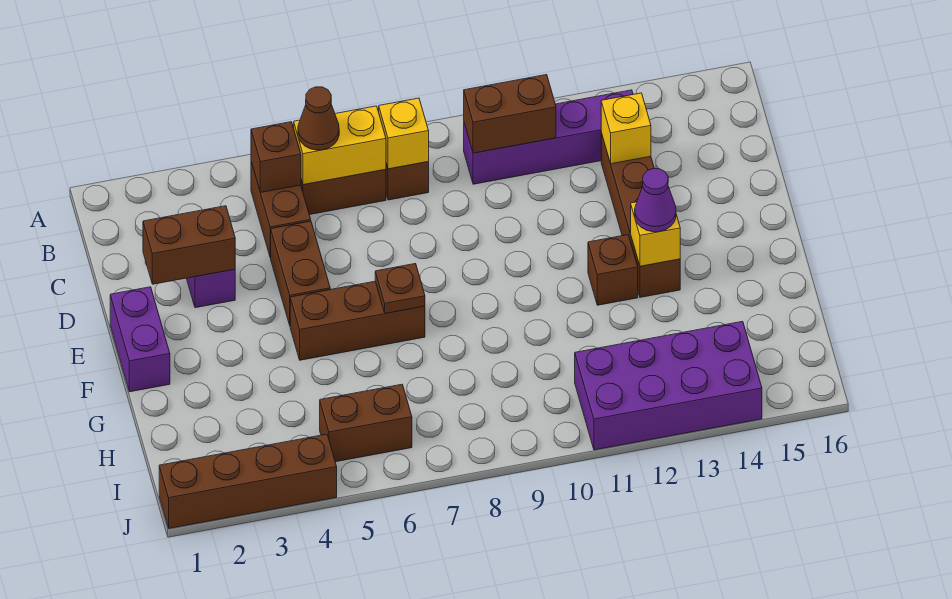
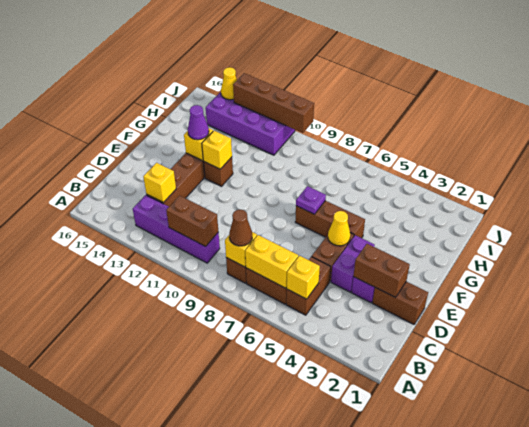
brown 1x1 brick [251,122,301,193] -> yellow 1x1 brick [287,256,320,299]
brown 1x1 cone [298,87,339,150] -> brown 1x1 cone moved to [229,210,252,246]
purple 1x2 brick [110,287,170,392] -> purple 1x2 brick moved to [331,235,375,292]
none -> yellow 1x1 cone [328,211,350,246]
brown 1x1 plate [375,264,425,313] -> purple 1x1 plate [296,186,326,214]
none -> yellow 1x1 brick [202,131,232,169]
brown 1x2 brick [320,384,412,462] -> brown 1x2 brick moved to [372,282,428,324]
brown 1x4 brick [159,434,337,528] -> brown 1x4 brick moved to [233,73,314,133]
none -> yellow 1x1 cone [221,67,237,100]

